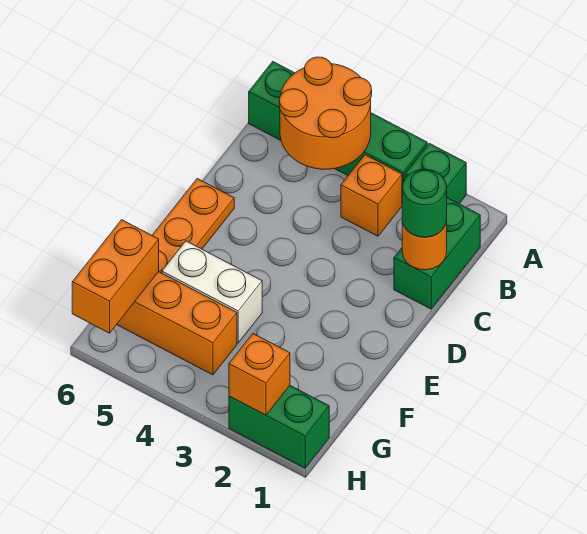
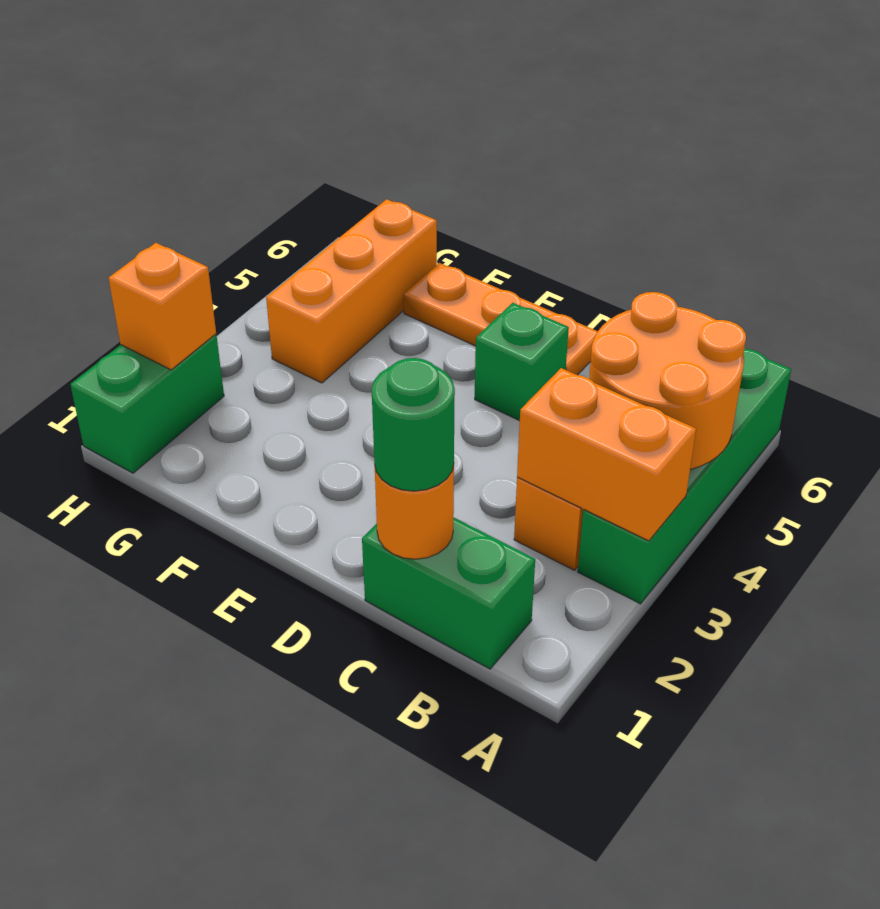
green 1x1 brick [405,143,466,204] -> green 1x1 brick moved to [475,303,569,421]
white 1x2 brick [162,241,262,343] -> none
orange 1x2 brick [72,220,159,333] -> orange 1x2 brick moved to [517,368,696,541]

